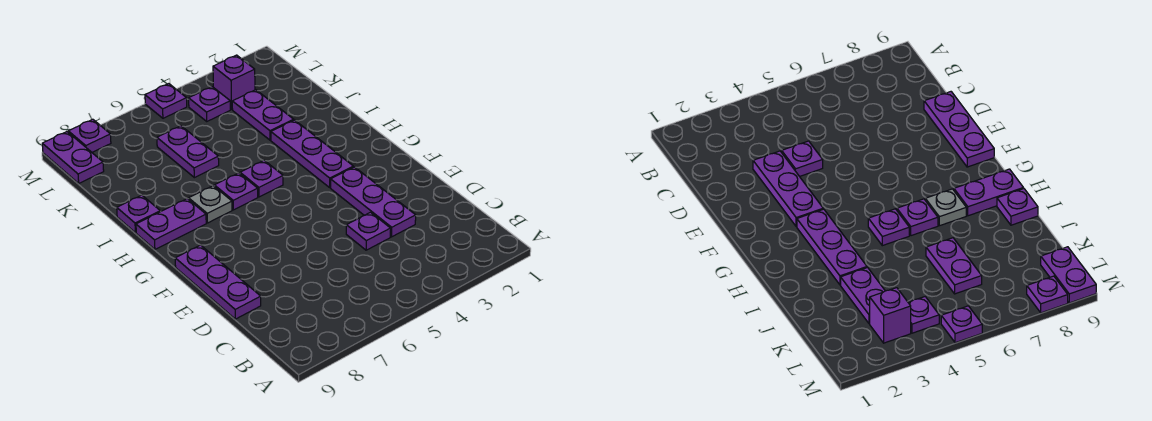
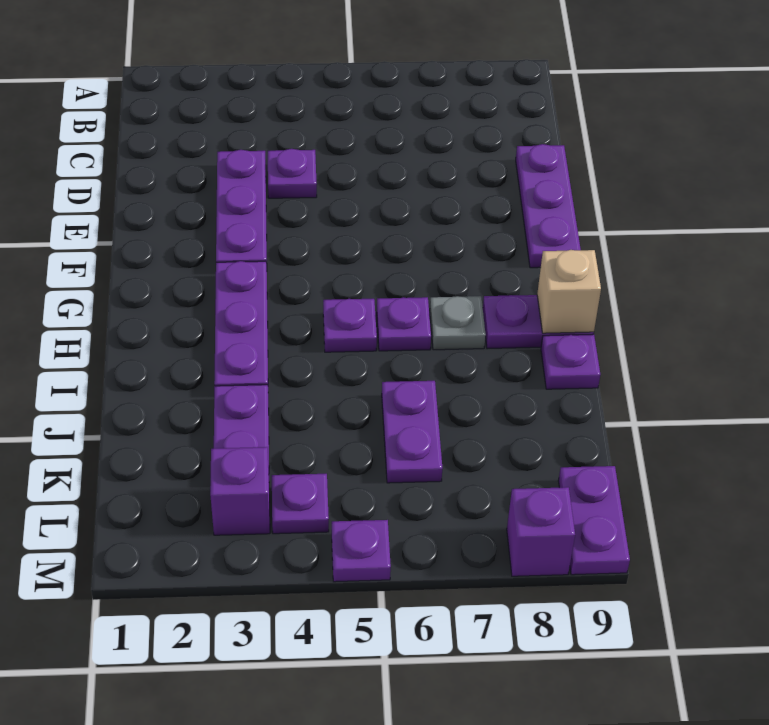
none -> tan 1x1 brick [537,250,601,333]
purple 1x1 plate [68,119,111,152] -> purple 1x1 brick [507,487,575,576]

